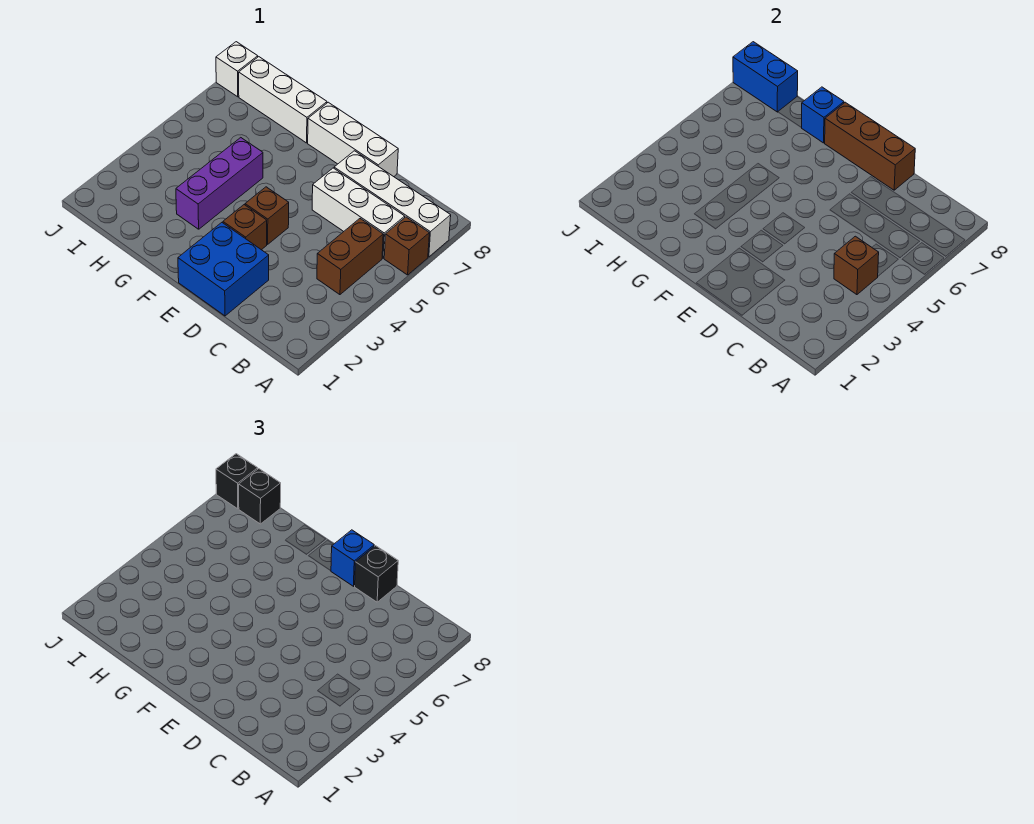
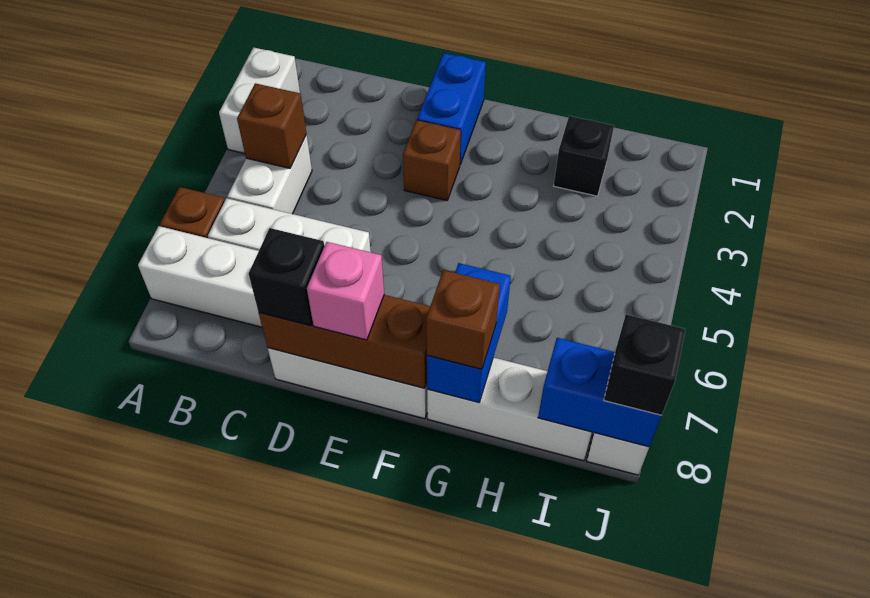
none -> white 1x2 brick [219,48,300,153]
brown 1x2 brick [317,219,383,295] -> white 1x2 brick [227,135,312,214]
blue 2x2 brick [178,223,269,316] -> blue 1x2 brick [417,53,486,164]
brown 1x1 brick [245,187,289,244] -> brown 1x1 brick moved to [426,270,500,369]
blue 1x1 brick [331,530,374,586] -> pink 1x1 brick [307,242,384,340]
purple 1x3 brick [176,138,263,229] -> none
blue 1x1 brick [802,87,844,143] -> blue 1x2 brick [427,263,511,403]
black 1x1 brick [239,469,281,524] -> black 1x1 brick moved to [554,116,614,196]

